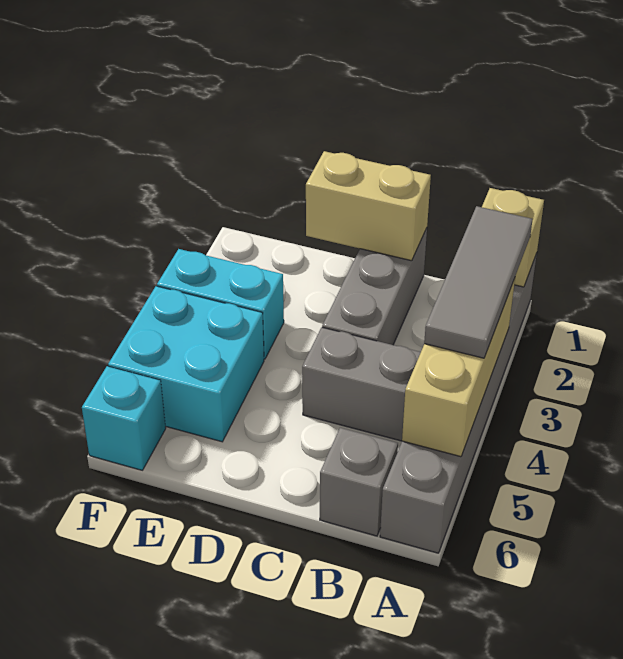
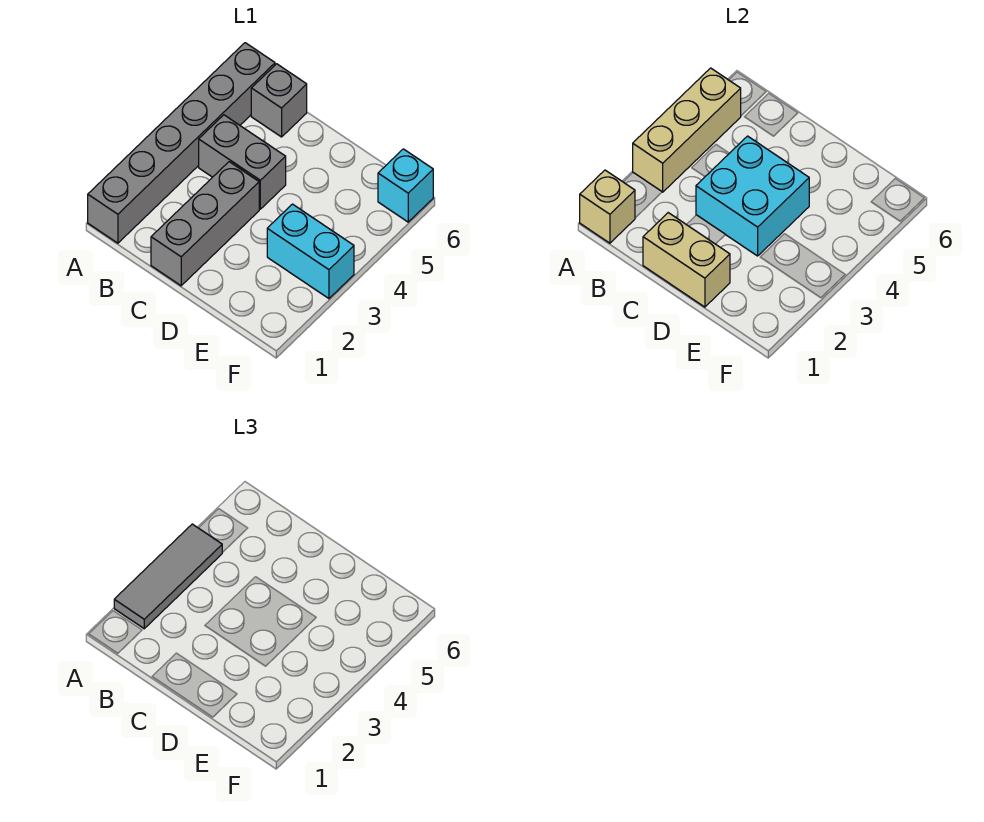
cyan 2x2 brick [108,286,264,442] -> cyan 2x2 brick moved to [696,136,809,256]

